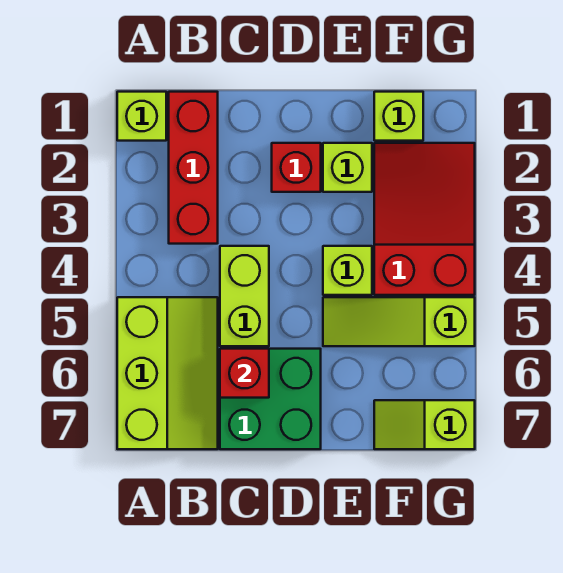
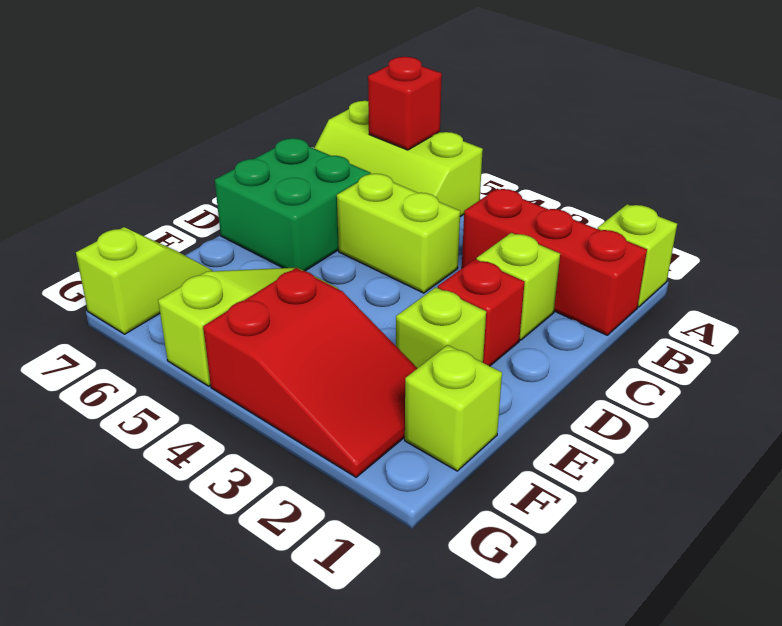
red 1x1 brick [220,349,269,398] -> red 1x1 brick moved to [368,57,442,150]
lime 1x1 brick [323,246,372,295] -> lime 1x1 brick moved to [477,233,560,340]

